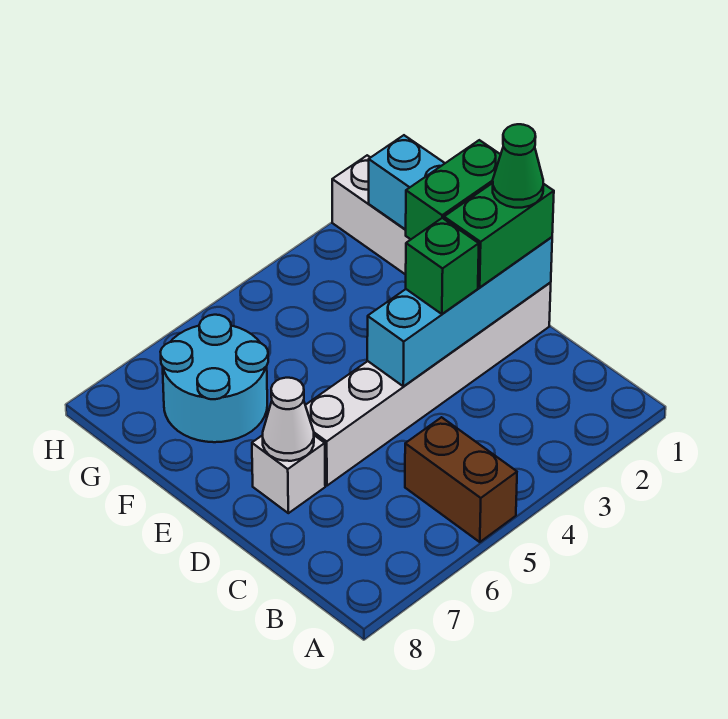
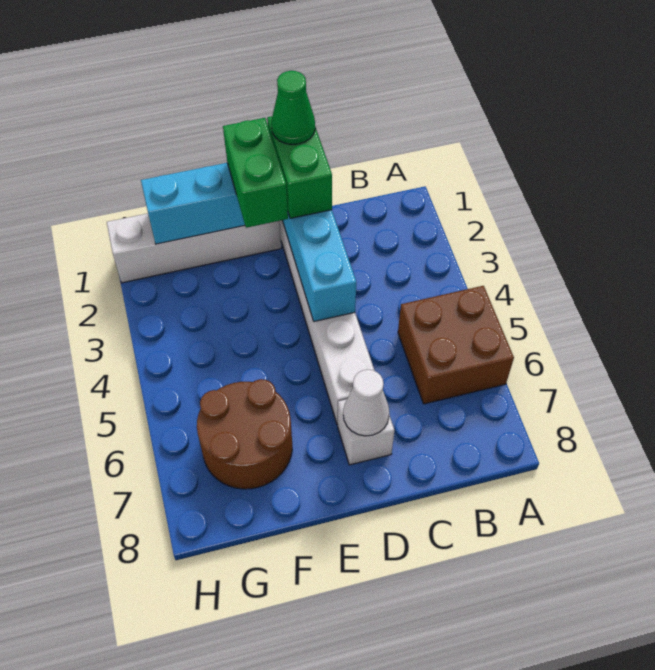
brown 1x2 brick [405,417,517,542] -> brown 2x2 brick [398,286,514,404]
green 1x1 brick [406,218,479,314] -> none
cyan 2x2 round brick [160,315,268,442] -> brown 2x2 round brick [197,379,292,489]

